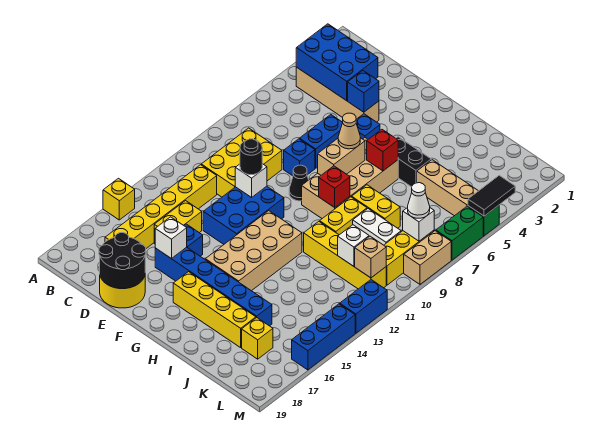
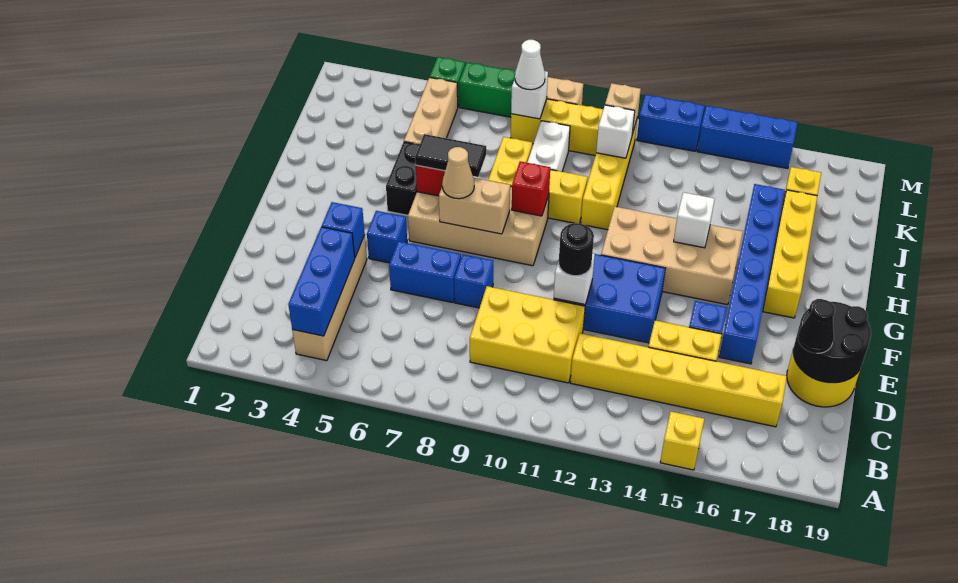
blue 2x3 brick [296,24,378,101] -> blue 1x3 brick [288,227,355,336]
white 1x1 brick [155,217,187,258] -> white 1x1 brick moved to [674,192,715,248]
black 1x1 cone [289,165,308,201] -> black 1x1 cone moved to [798,300,835,353]
black 1x2 tile [468,175,515,216] -> black 1x2 tile moved to [415,134,486,177]

